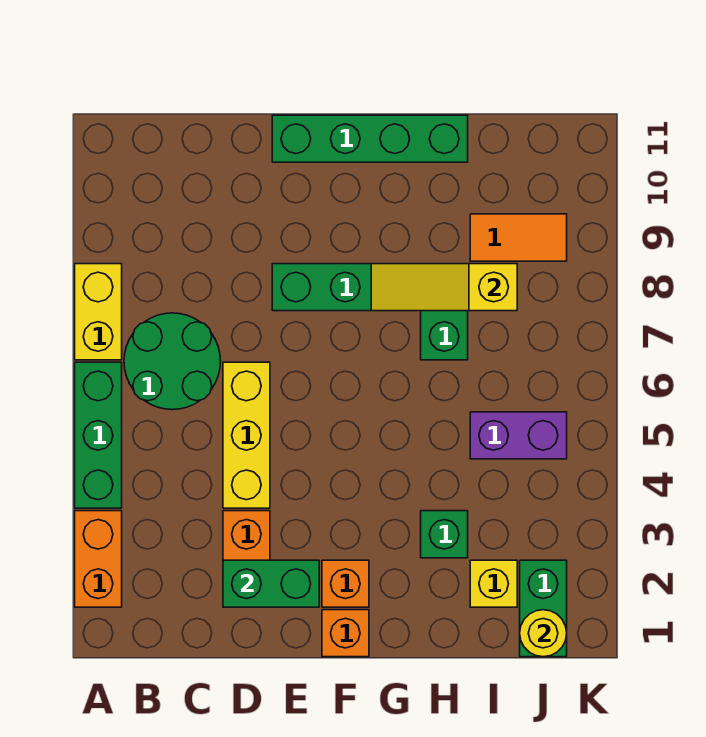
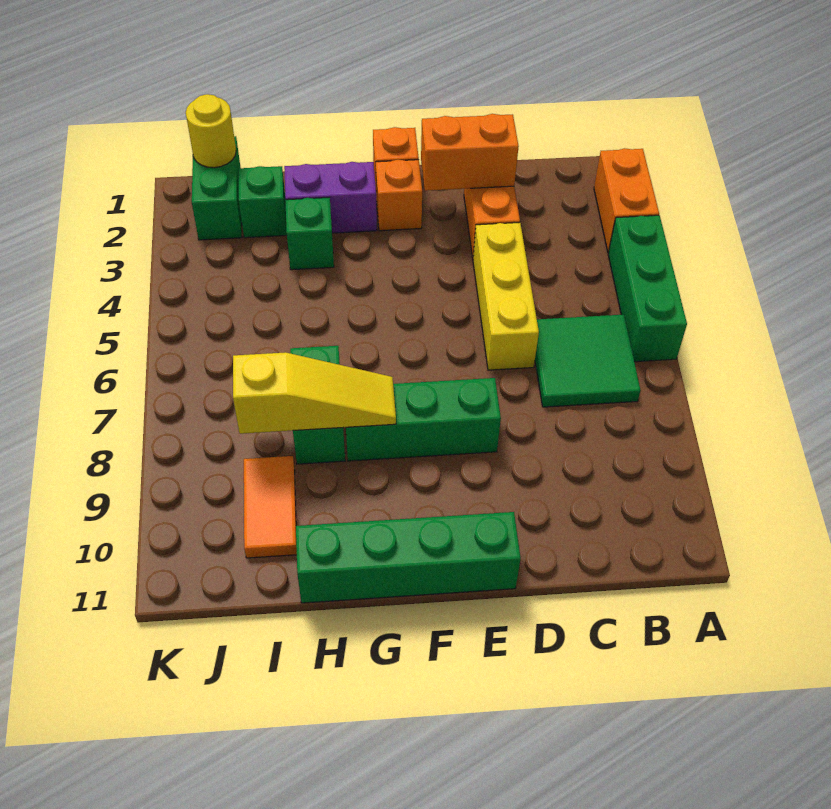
yellow 1x2 brick [75,264,122,360] -> none
green 2x2 round brick [124,313,221,410] -> green 2x2 tile [535,315,641,407]
green 1x2 brick [223,560,319,607] -> orange 1x2 brick [421,114,519,191]
yellow 1x1 brick [470,560,517,607] -> green 1x1 brick [239,166,287,238]
purple 1x2 brick [470,412,567,459] -> purple 1x2 brick moved to [284,162,377,233]
orange 1x2 tile [470,214,567,261] -> orange 1x2 tile turned to [244,456,297,558]

